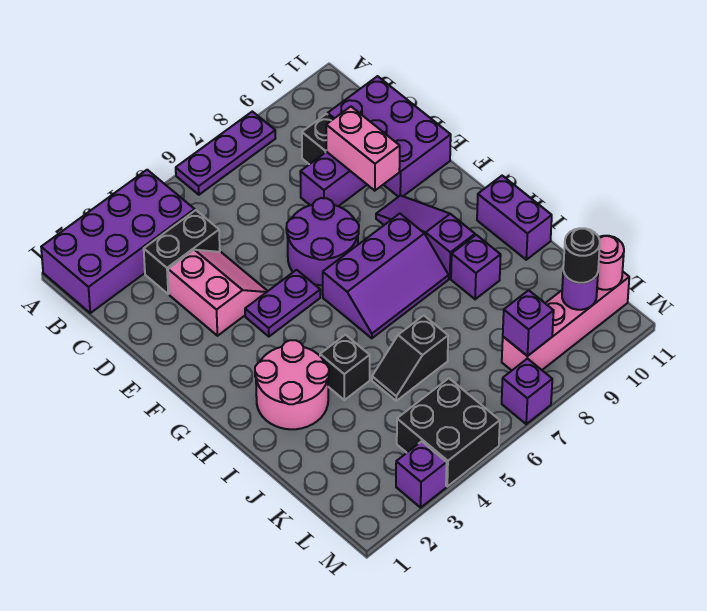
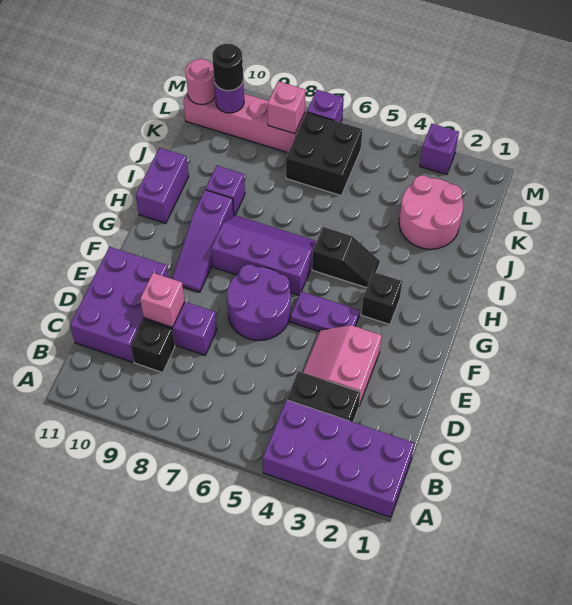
purple 1x3 plate [176,112,275,195] -> none
pink 1x2 brick [326,107,400,191] -> pink 1x1 brick [140,273,185,327]
pink 2x2 round brick [255,340,329,429] -> pink 2x2 round brick moved to [399,175,463,249]
black 1x1 brick [320,335,370,400] -> black 1x1 brick moved to [361,272,402,325]
black 1x2 slope [372,315,448,401] -> black 1x2 slope moved to [312,227,380,288]
black 2x2 brick [397,378,500,486] -> black 2x2 brick moved to [286,113,362,196]
purple 1x1 brick [503,290,554,356] -> pink 1x1 brick [268,81,306,134]

